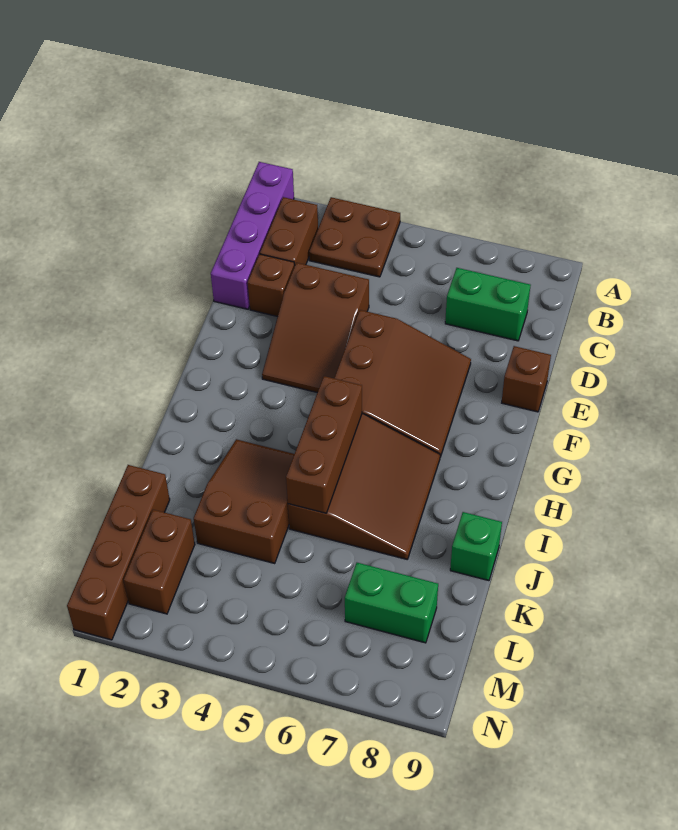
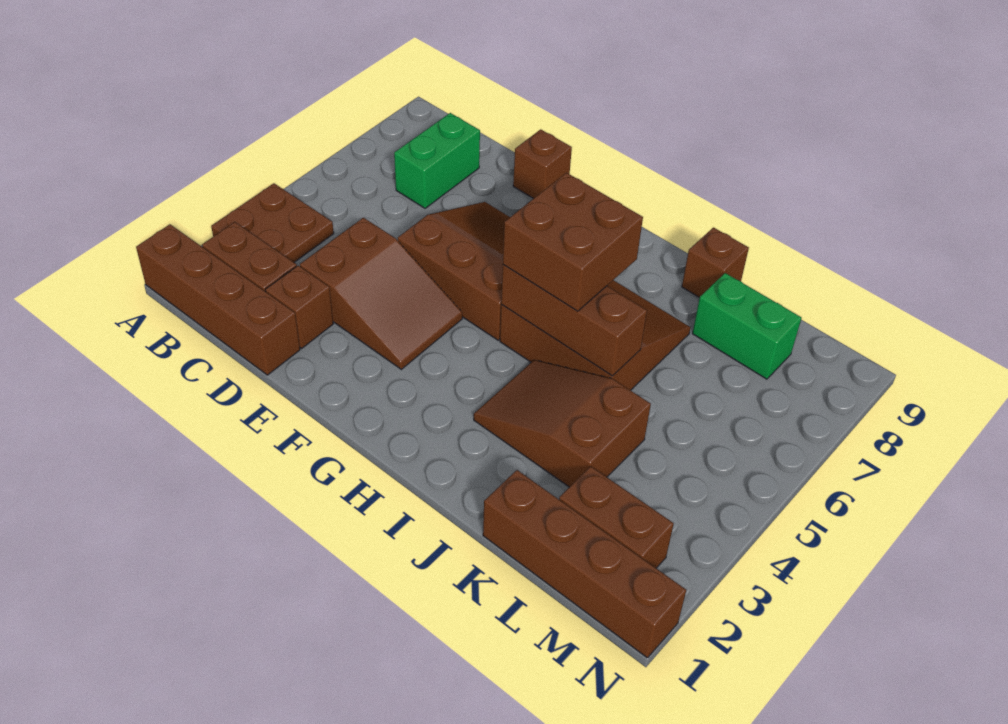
purple 1x4 brick [211,162,294,309] -> brown 1x4 brick [136,224,300,375]
none -> brown 2x2 brick [503,173,643,311]
green 1x1 brick [450,512,502,581] -> brown 1x1 brick [682,228,749,298]
green 1x2 brick [345,563,438,643] -> green 1x2 brick turned to [692,273,802,379]

